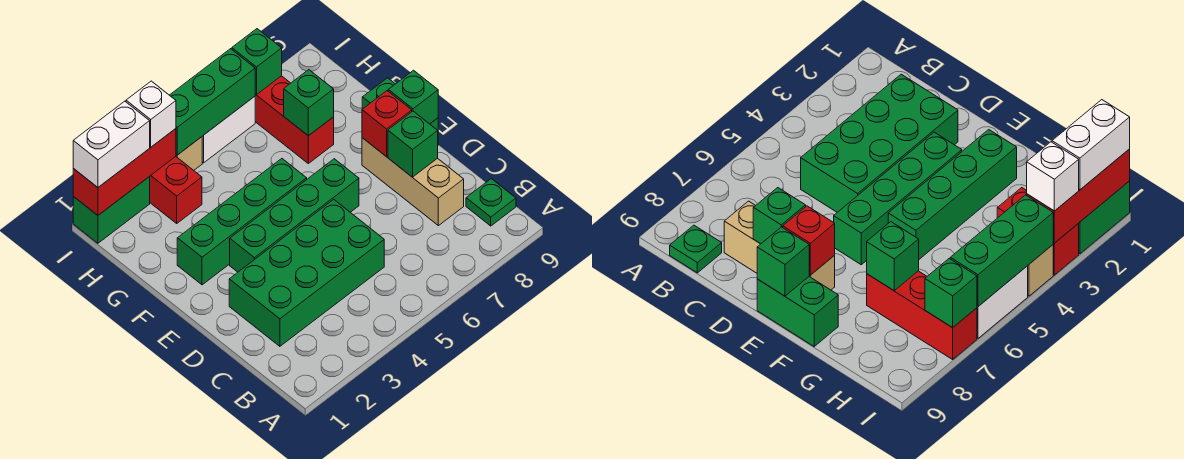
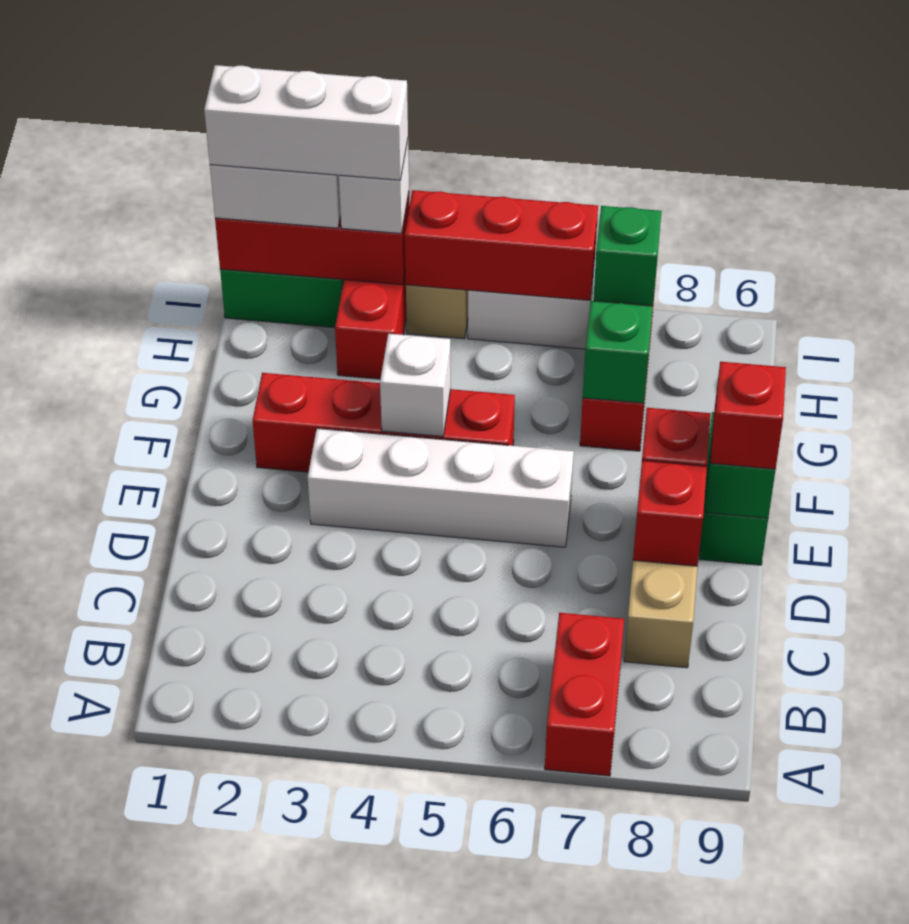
none -> red 1x2 brick [545,613,624,776]
green 1x1 plate [466,179,516,226] -> none
green 2x4 brick [229,199,384,346] -> none
green 1x1 brick [388,111,438,177] -> red 1x1 brick [633,460,707,566]
green 1x4 brick [230,159,359,272] -> white 1x4 brick [308,428,574,547]
none -> red 1x1 brick [711,362,786,469]
green 1x4 brick [177,159,307,285] -> red 1x4 brick [253,373,515,472]
none -> white 1x1 brick [380,334,451,437]
none -> white 1x3 brick [204,65,408,180]
green 1x3 brick [170,49,255,155] -> red 1x3 brick [405,190,598,300]

